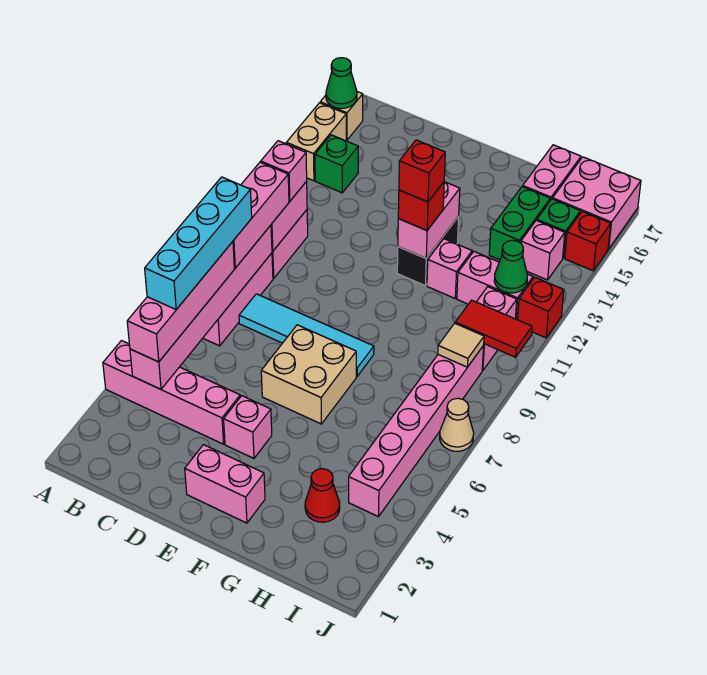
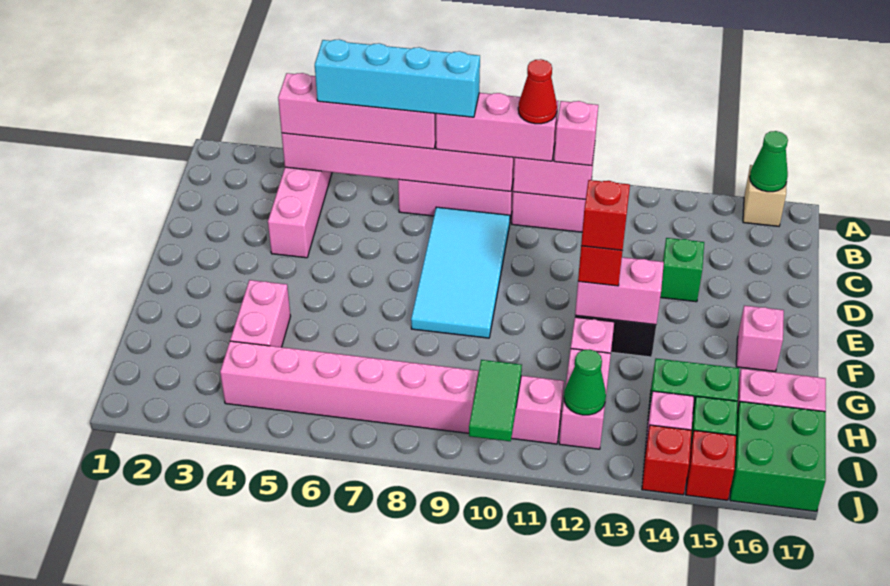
tan 1x2 brick [286,103,346,181] -> none
green 1x1 brick [315,135,358,193] -> green 1x1 brick moved to [660,238,704,302]
cyan 1x4 tile [239,294,374,376] -> cyan 2x4 tile [411,207,510,338]
pink 1x2 brick [185,445,265,523] -> pink 1x2 brick moved to [230,280,290,347]
pink 1x1 brick [224,396,272,458] -> pink 1x1 brick moved to [736,306,784,371]
tan 2x2 brick [261,325,356,424] -> none
red 1x1 cone [305,469,340,522] -> red 1x1 cone moved to [518,59,557,124]
tan 1x1 tile [438,323,484,367] -> none
red 1x2 tile [455,300,532,357] -> green 1x2 tile [469,360,522,441]
pink 2x2 brick [553,157,641,249] -> green 2x2 brick [730,402,826,512]
tan 1x1 cone [440,398,474,451] -> none
red 1x1 brick [518,277,564,338] -> red 1x1 brick moved to [642,425,692,495]

